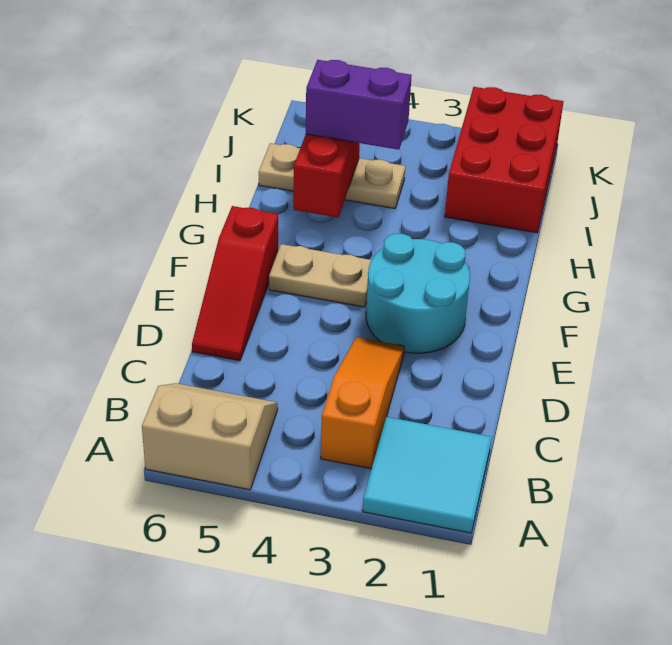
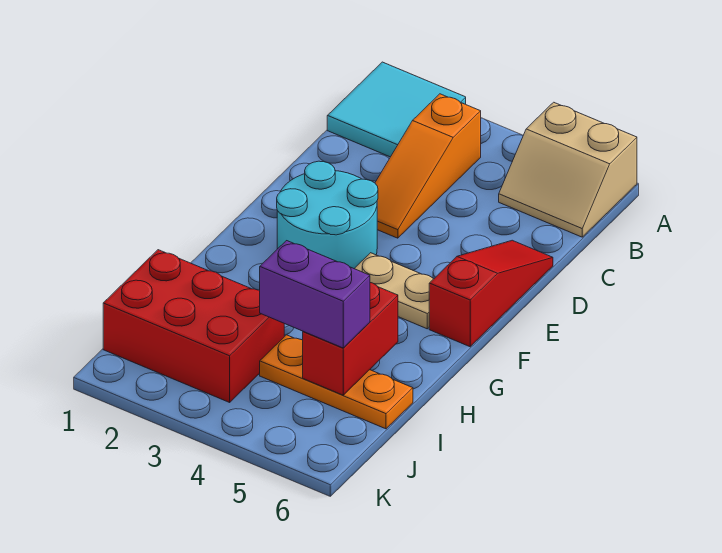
red 2x3 brick [445,87,564,233] -> red 2x3 brick turned to [103,250,284,402]
tan 1x3 plate [259,143,405,209] -> orange 1x3 plate [260,335,413,429]

